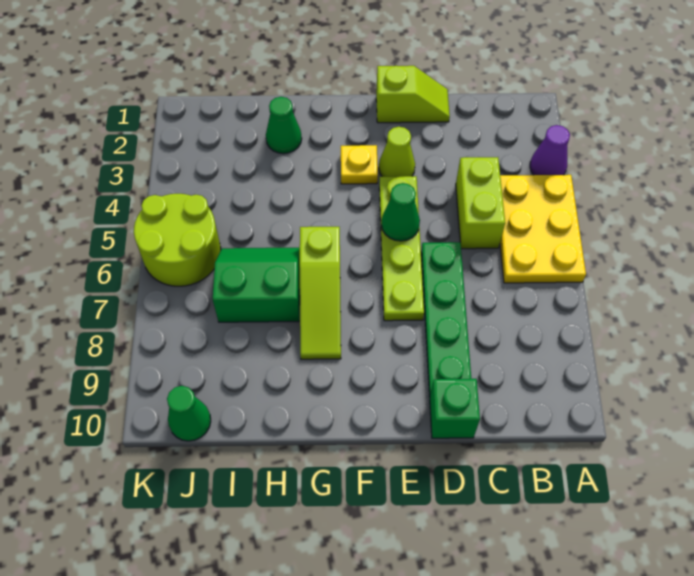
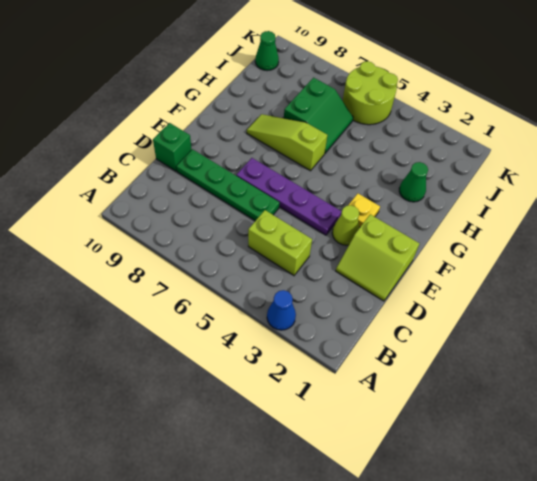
purple 1x1 cone [530,125,570,175] -> blue 1x1 cone [267,290,296,330]
yellow 2x3 plate [500,175,586,283] -> none
lime 1x2 slope [376,66,450,123] -> lime 2x2 slope [336,214,420,301]
lime 1x4 plate [379,176,424,321] -> purple 1x4 plate [236,158,342,235]
green 1x1 cone [381,183,420,241] -> none

